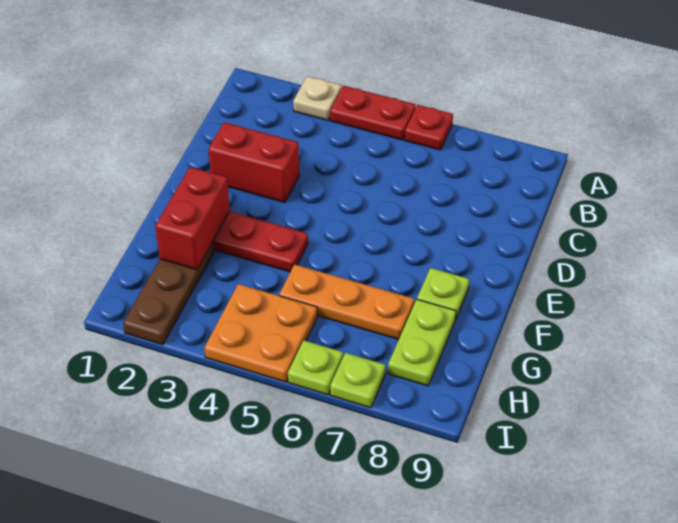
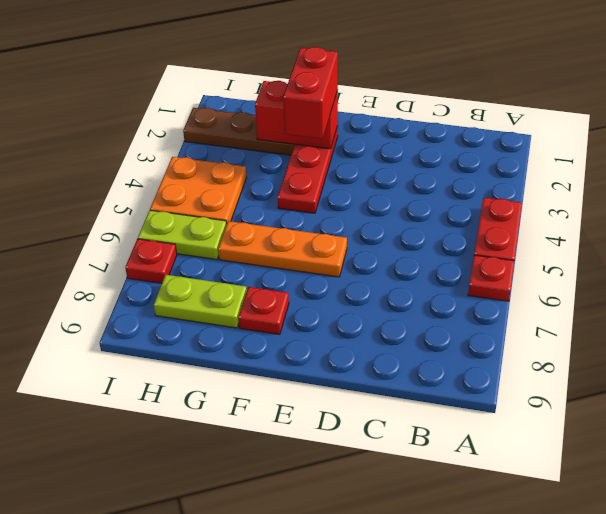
tan 1x1 plate [293,76,342,120] -> none
red 1x2 brick [209,122,299,202] -> red 1x2 brick moved to [283,47,338,139]
lime 1x1 plate [417,268,469,319] -> red 1x1 plate [238,287,289,335]
orange 1x3 plate [279,264,414,339] -> orange 1x3 plate turned to [218,221,347,277]
lime 1x1 plate [288,340,343,395] -> lime 1x2 plate [138,210,226,259]
lime 1x1 plate [330,353,385,408] -> red 1x1 plate [125,239,177,283]

